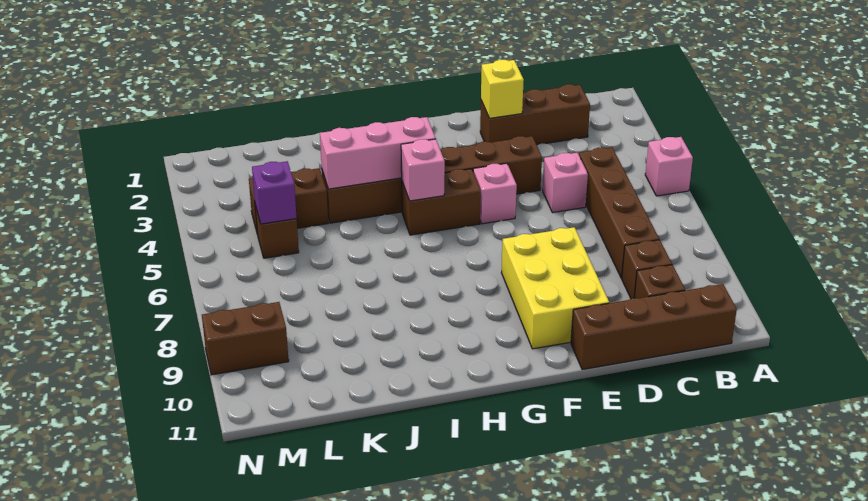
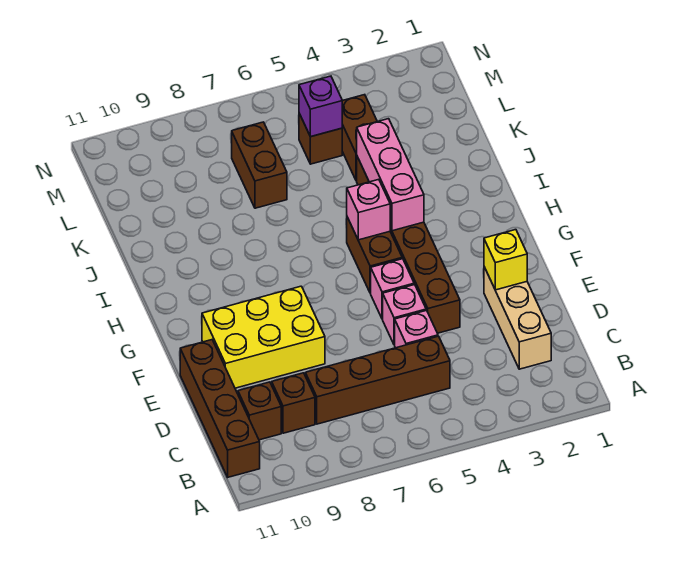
pink 1x1 brick [645,137,693,196] -> pink 1x1 brick moved to [383,285,426,345]
brown 1x3 brick [480,84,590,145] -> tan 1x3 brick [484,267,551,369]
brown 1x2 brick [202,302,289,375] -> brown 1x2 brick moved to [232,122,287,208]

